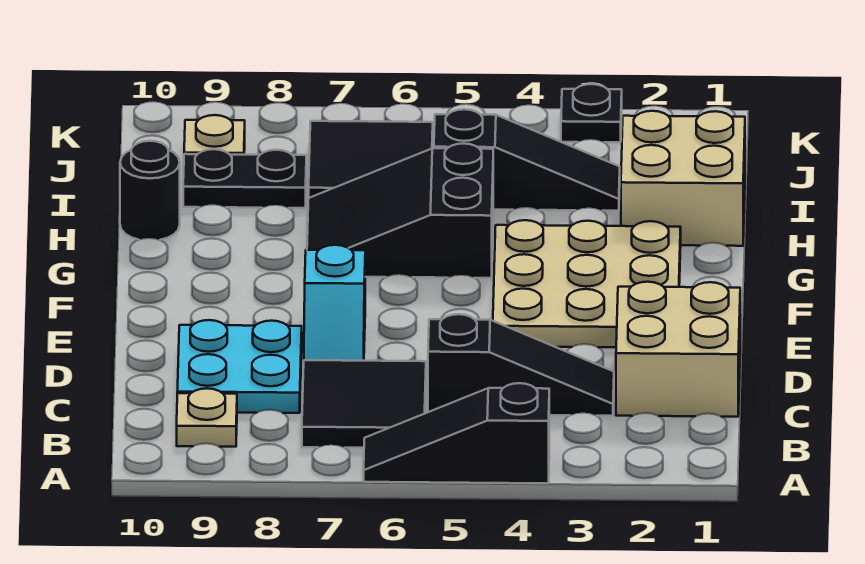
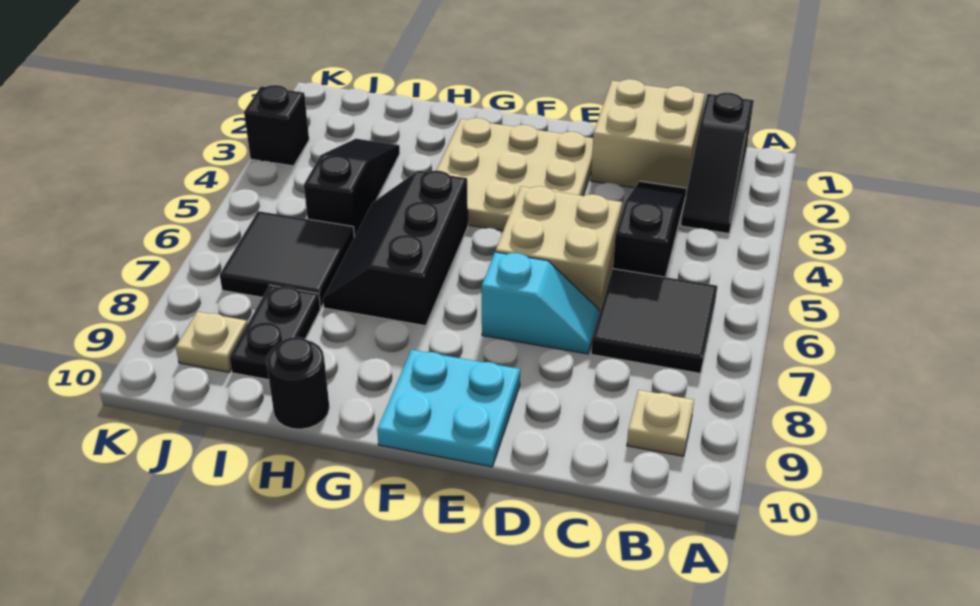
black 1x3 slope [364,383,549,483] -> black 1x3 slope moved to [681,93,754,234]
cyan 2x2 plate [177,320,302,413] -> cyan 2x2 plate moved to [377,350,520,467]
black 2x3 slope [307,144,493,278] -> black 2x3 slope turned to [323,171,468,326]
tan 2x2 brick [621,111,745,246] -> tan 2x2 brick moved to [496,186,622,313]
black 1x1 plate [561,84,622,142] -> black 1x1 brick [244,85,309,166]

